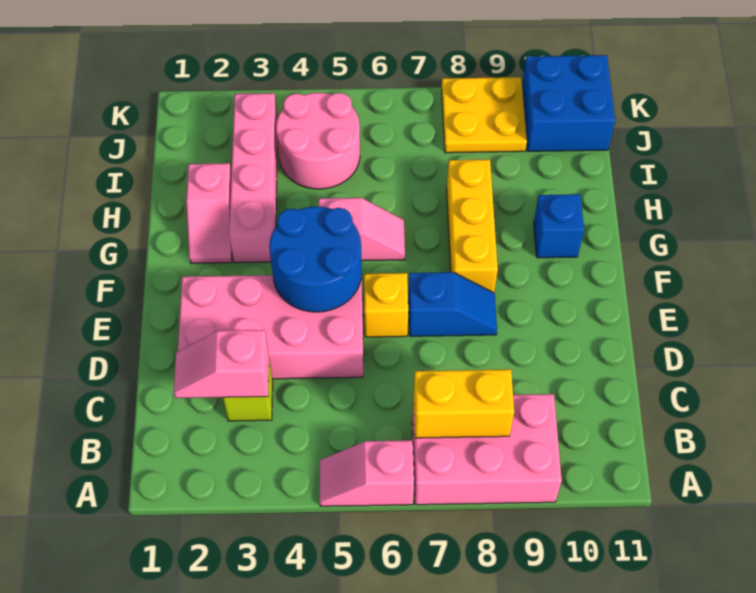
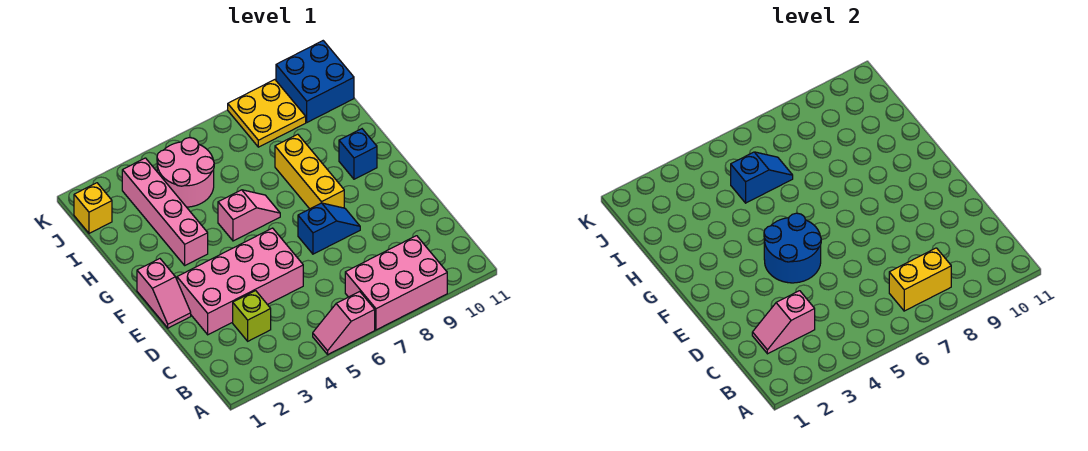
yellow 1x1 brick [364,273,408,337] -> yellow 1x1 brick moved to [74,183,112,233]
pink 1x2 slope [187,163,232,263] -> pink 1x2 slope moved to [137,259,191,328]
none -> blue 1x2 slope [731,152,793,203]

